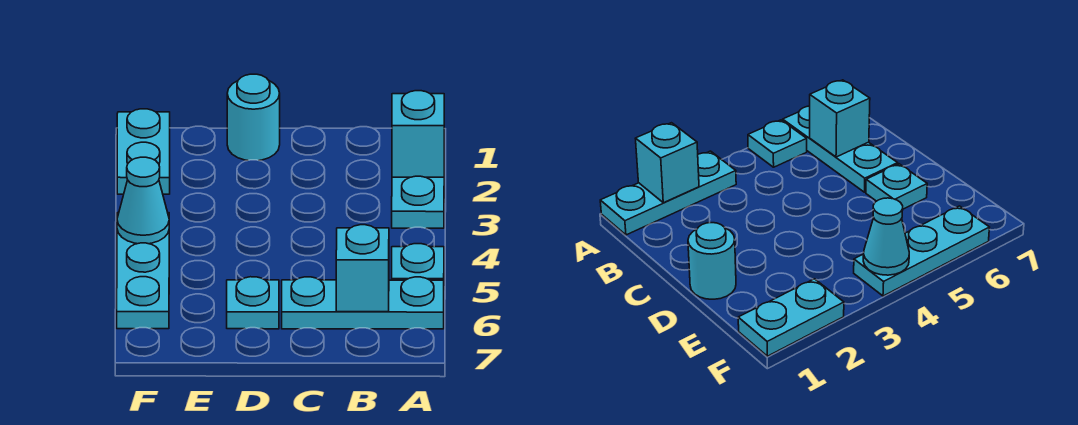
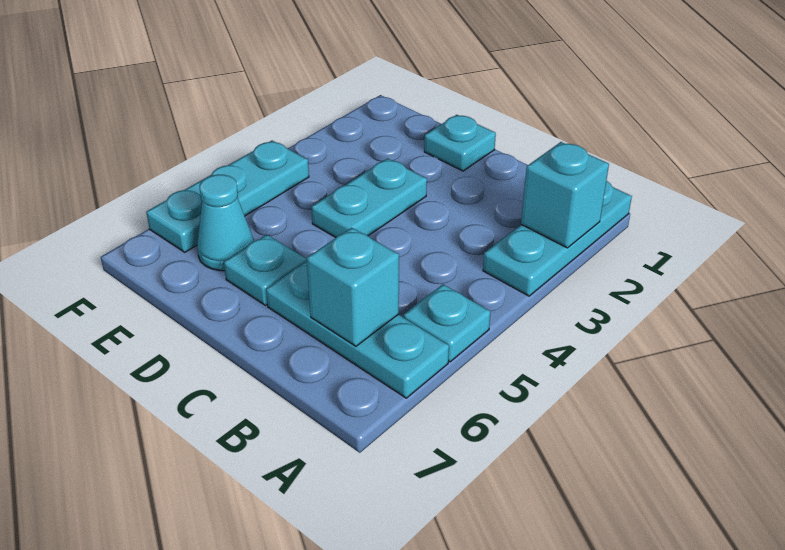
cyan 1x1 round brick [227,74,280,160] -> cyan 1x1 plate [424,115,496,171]
cyan 1x2 plate [117,109,170,194] -> cyan 1x2 plate moved to [311,158,427,237]
cyan 1x1 cone [117,157,169,244] -> cyan 1x1 cone moved to [197,175,254,271]

